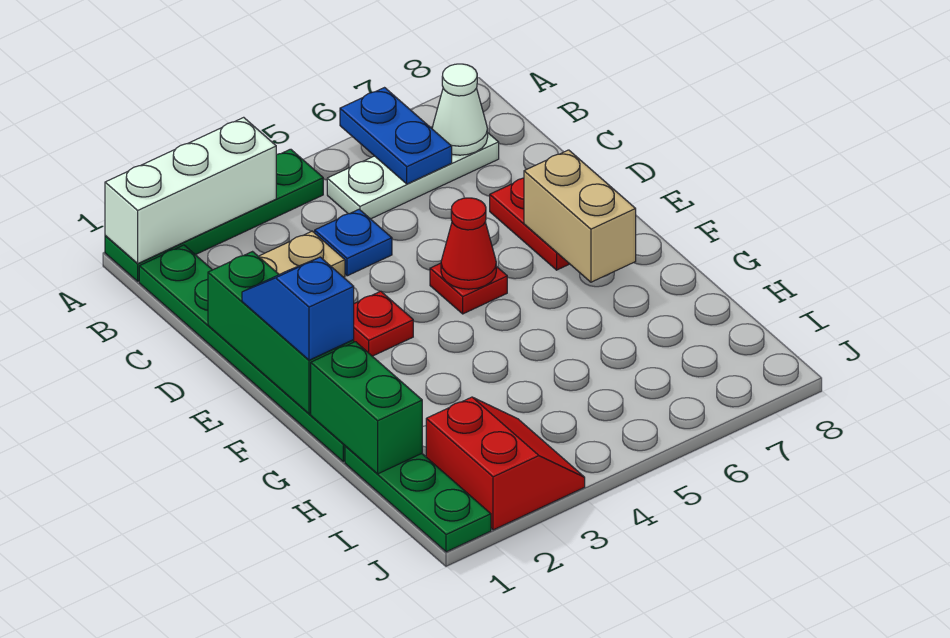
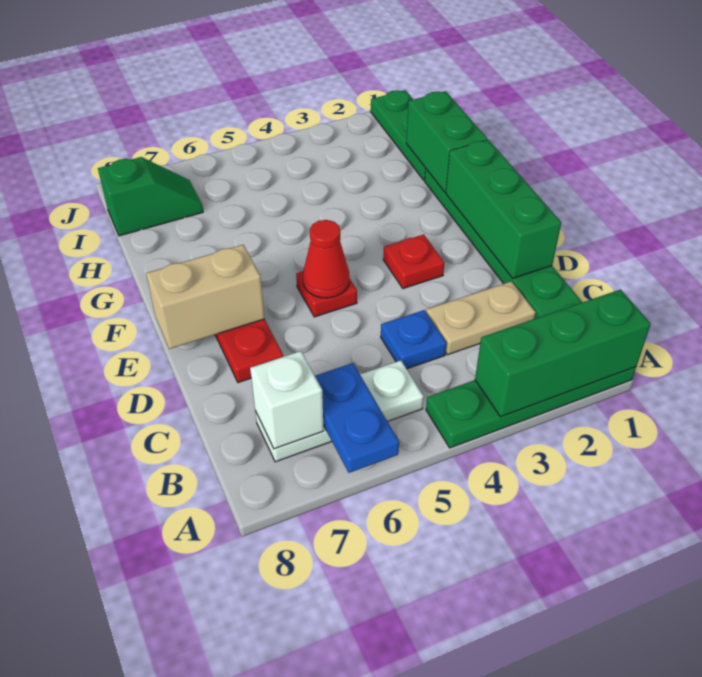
white 1x3 brick [105,117,276,263] -> green 1x3 brick [475,290,651,417]
white 1x1 cone [432,64,488,155] -> white 1x1 brick [250,351,324,449]
blue 1x2 slope [242,257,354,360] -> none
tan 1x2 brick [524,150,636,282] -> tan 1x2 brick turned to [146,245,265,349]
red 2x2 slope [426,397,585,530] -> none
none -> green 1x2 slope [98,157,203,236]

